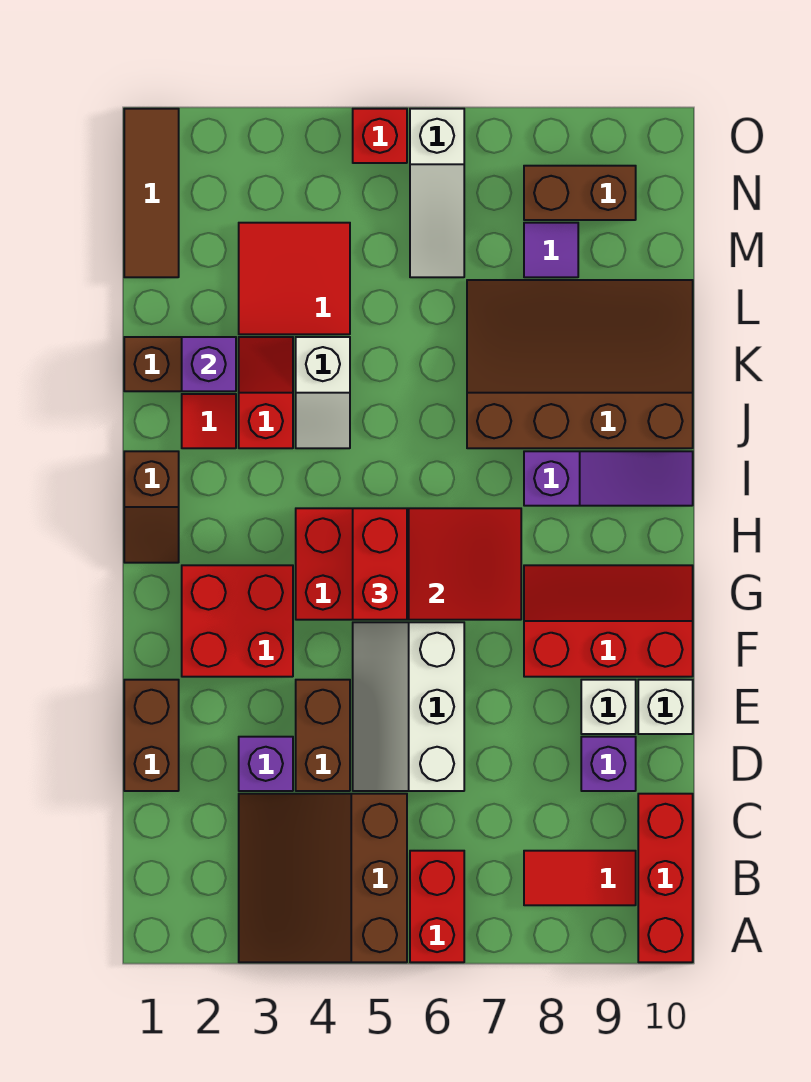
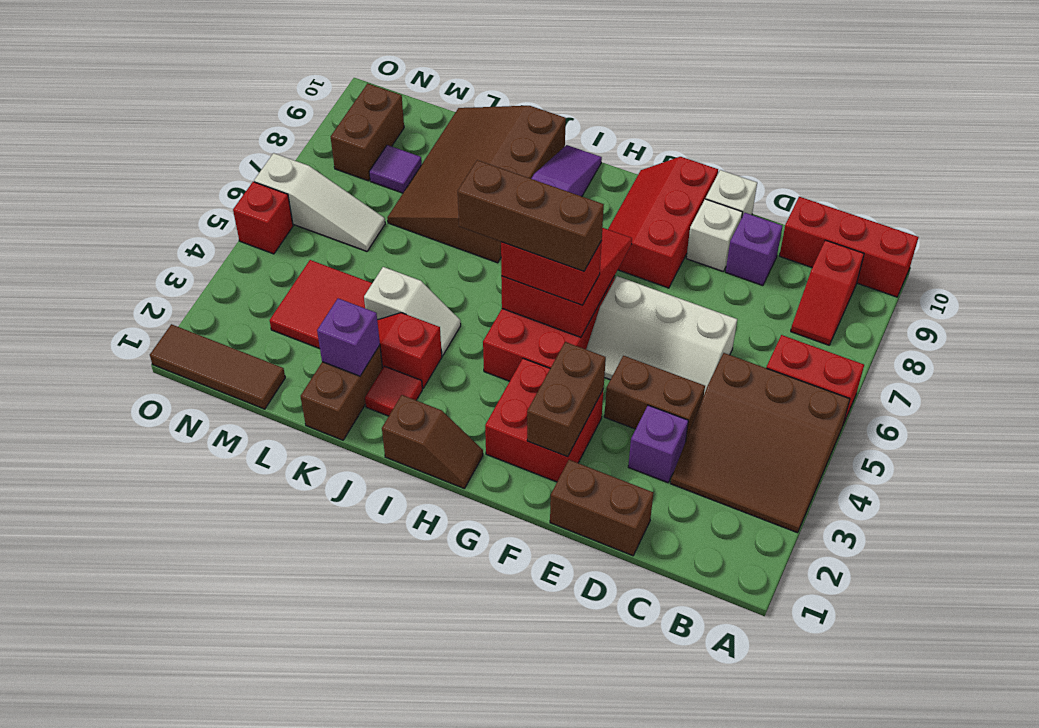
red 1x2 tile [524,851,636,905] -> red 1x2 slope [791,240,864,345]
none -> brown 1x2 brick [527,342,606,457]
none -> brown 1x3 brick [458,160,604,271]

